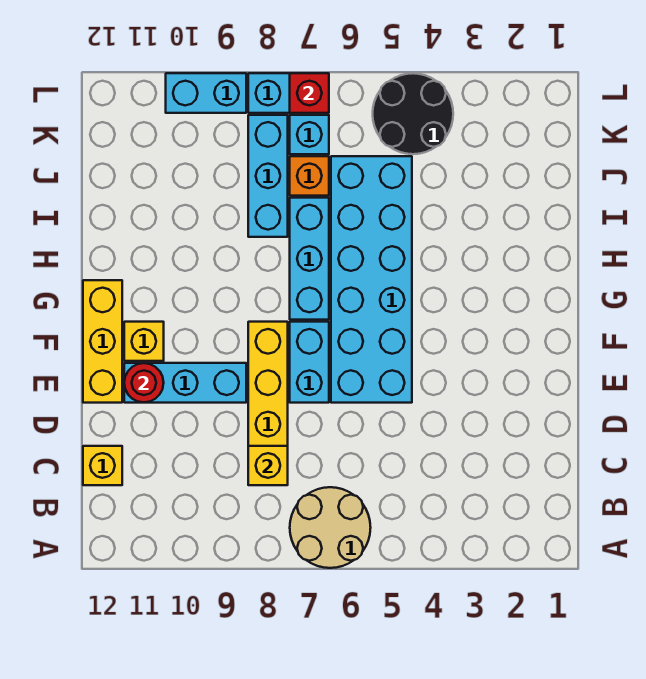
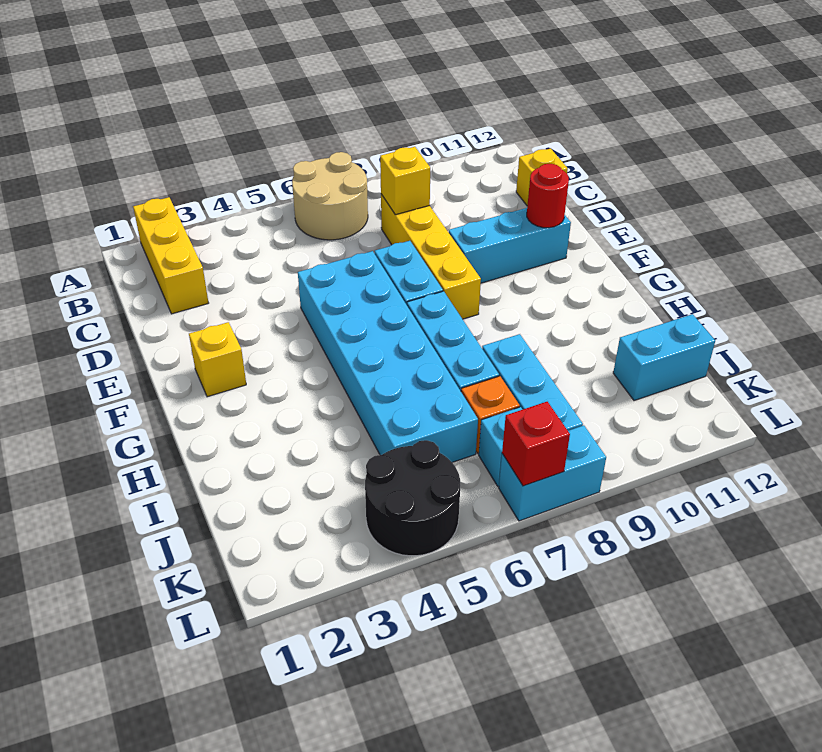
yellow 1x3 brick [83,280,122,403] -> yellow 1x3 brick moved to [133,197,208,314]
yellow 1x1 brick [124,322,164,361] -> yellow 1x1 brick moved to [189,322,246,397]
cyan 1x2 brick [166,73,246,113] -> cyan 1x2 brick moved to [613,314,715,401]

